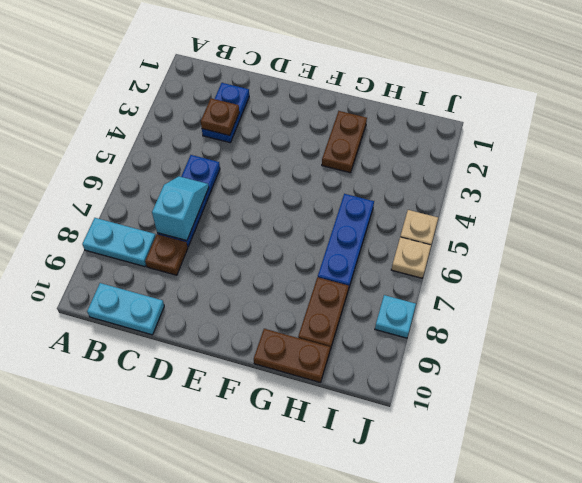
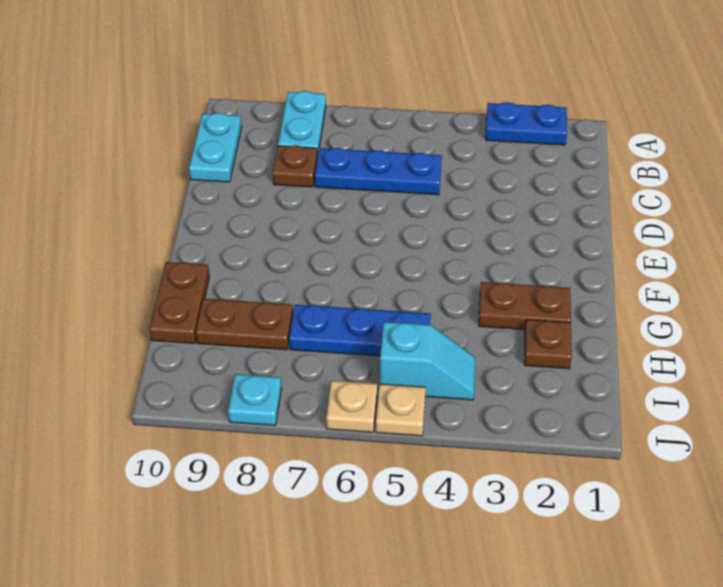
blue 1x2 plate [202,83,249,143] -> blue 1x2 plate moved to [486,102,567,145]
brown 1x1 plate [201,98,239,136] -> brown 1x1 plate moved to [524,320,572,369]
cyan 1x2 slope [152,176,209,241] -> cyan 1x2 slope moved to [380,322,475,400]

